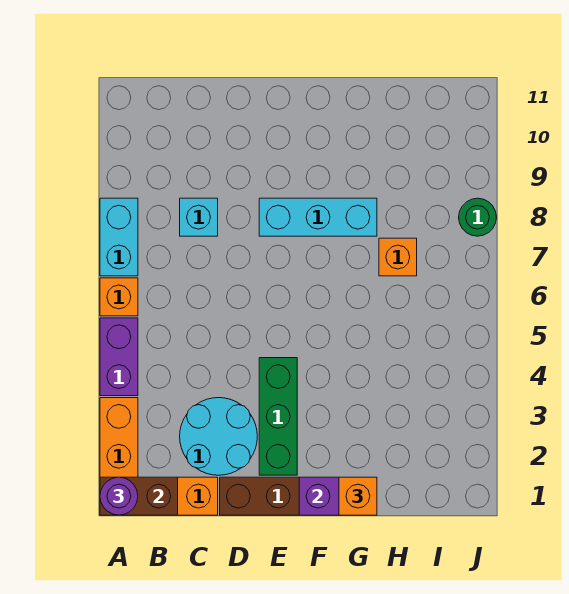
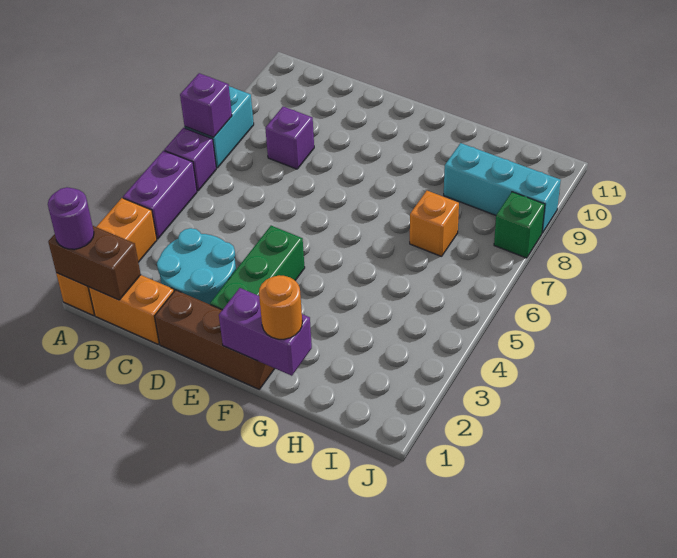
orange 1x1 brick [100,278,138,316] -> purple 1x1 brick [165,128,216,191]
none -> purple 1x1 brick [180,73,232,137]
cyan 1x1 brick [180,198,218,236] -> purple 1x1 brick [265,107,314,169]
cyan 1x3 brick [259,198,377,236] -> cyan 1x3 brick moved to [444,143,561,233]
orange 1x1 brick [339,477,377,515] -> orange 1x1 round brick [259,275,302,339]
green 1x1 round brick [459,198,496,236] -> green 1x1 brick [494,192,545,258]

